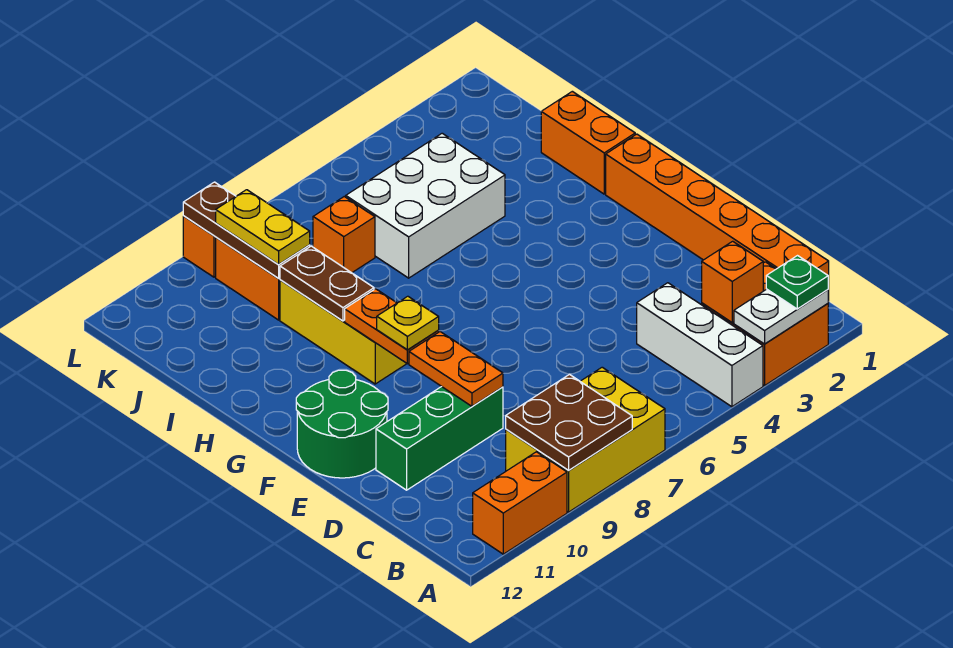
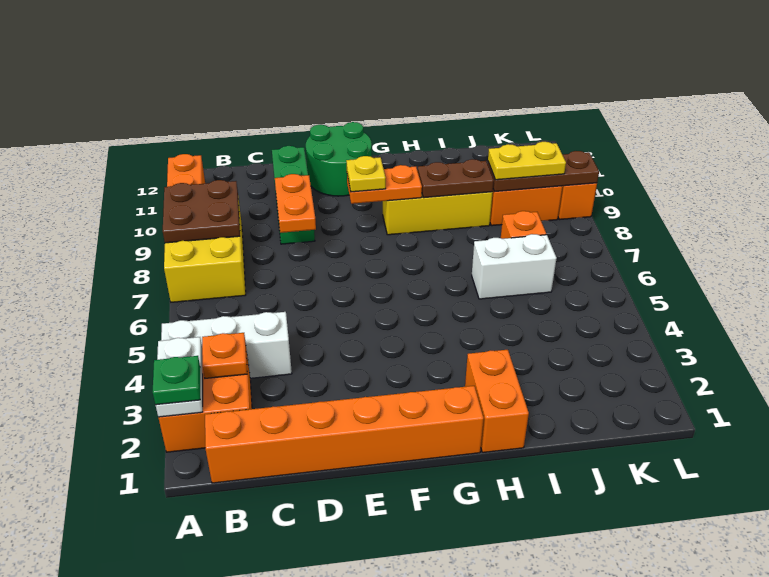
orange 1x1 brick [702,241,763,322] -> orange 1x1 plate [202,333,247,378]
orange 1x2 plate [409,332,503,406] -> orange 1x2 plate turned to [275,174,316,233]
orange 1x2 brick [541,91,635,194] -> orange 1x2 brick turned to [465,350,529,453]
white 2x3 brick [346,133,505,278] -> white 1x2 brick [472,234,557,299]

